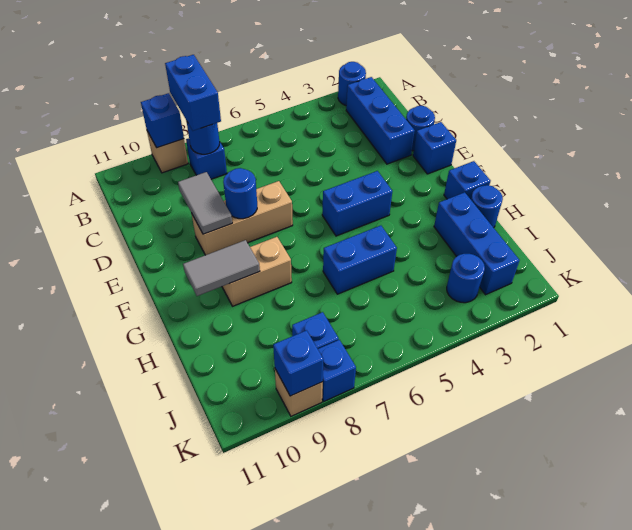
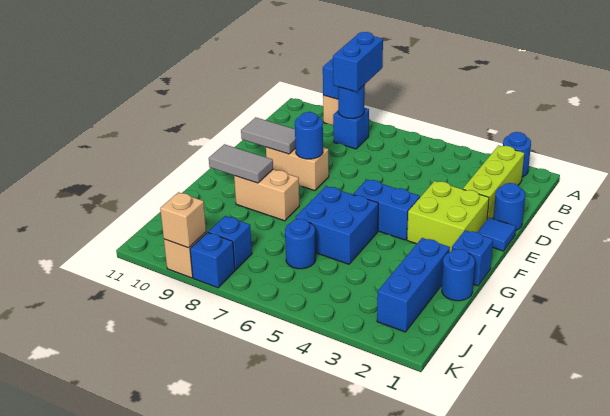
blue 1x3 brick [346,77,415,164] -> lime 1x3 brick [463,146,524,219]
grey 1x2 tile [178,172,232,234] -> grey 1x2 tile turned to [241,117,295,154]
blue 1x1 brick [413,122,456,174] -> blue 1x1 tile [478,218,516,251]
none -> lime 2x2 brick [407,181,489,252]
tan 1x3 brick [192,181,293,255] -> tan 1x2 brick [266,147,329,191]
blue 1x2 brick [323,226,397,294] -> blue 2x2 brick [296,186,378,264]
blue 1x1 round brick [447,254,485,303] -> blue 1x1 round brick moved to [285,219,316,269]
blue 1x1 brick [273,330,324,396] -> tan 1x1 brick [160,192,206,248]

